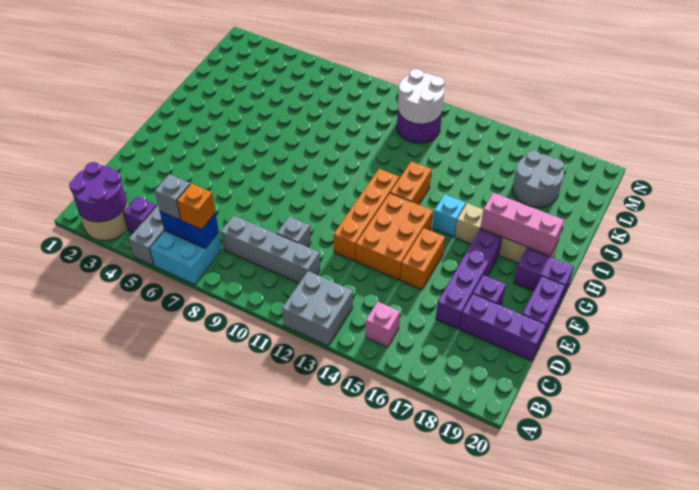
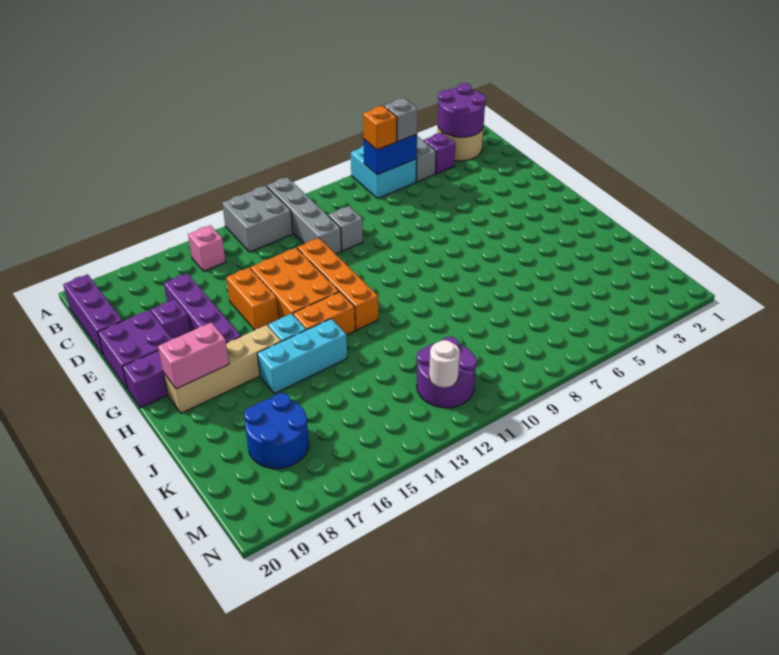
grey 1x4 brick [221,216,320,283] -> grey 1x4 brick turned to [267,177,341,254]
purple 1x3 brick [459,294,546,361] -> purple 1x3 brick turned to [63,274,123,355]
purple 1x2 brick [522,276,565,339] -> purple 2x2 brick [98,310,172,389]
orange 1x2 brick [390,161,432,205] -> orange 1x2 brick turned to [293,292,355,335]
pink 1x3 brick [480,193,564,256] -> pink 1x2 brick [158,322,229,389]
none -> cyan 1x3 brick [257,319,347,394]
grey 2x2 round brick [513,151,564,207] -> blue 2x2 round brick [244,393,309,469]
white 2x2 round brick [398,69,444,124] -> white 1x1 round brick [429,340,460,387]

